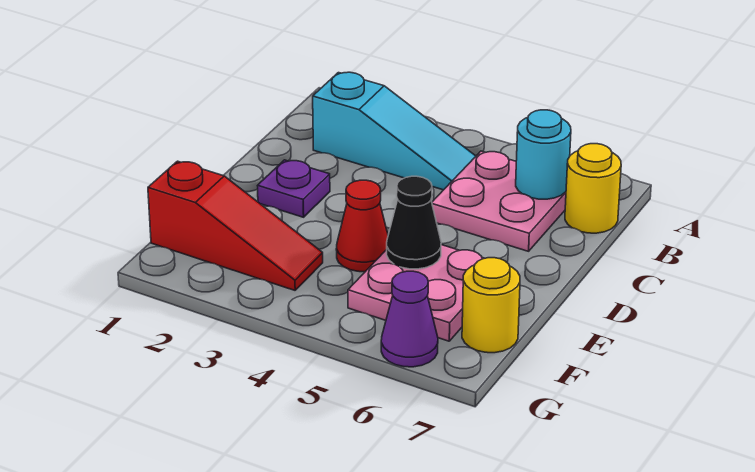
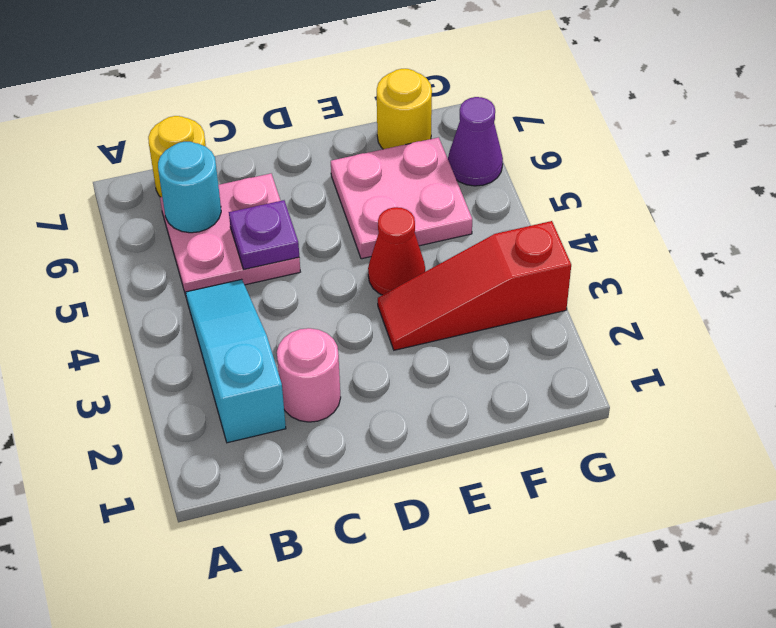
none -> pink 1x1 round brick [277,328,341,422]
purple 1x1 plate [257,160,330,217] -> purple 1x1 plate moved to [229,200,299,269]
black 1x1 cone [387,176,441,269] -> none
red 1x3 slope [148,161,323,290] -> red 1x3 slope turned to [378,221,571,350]

